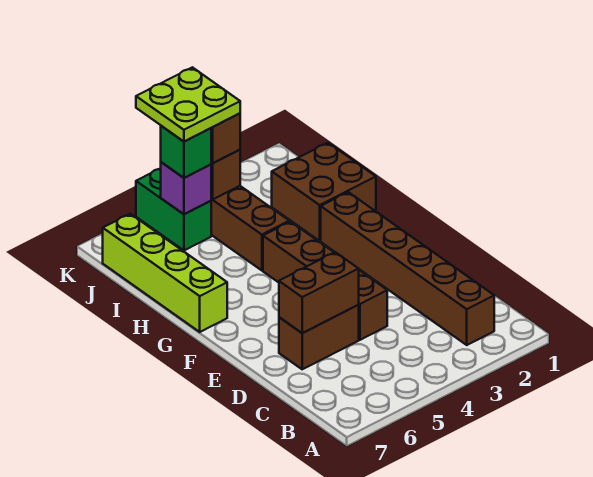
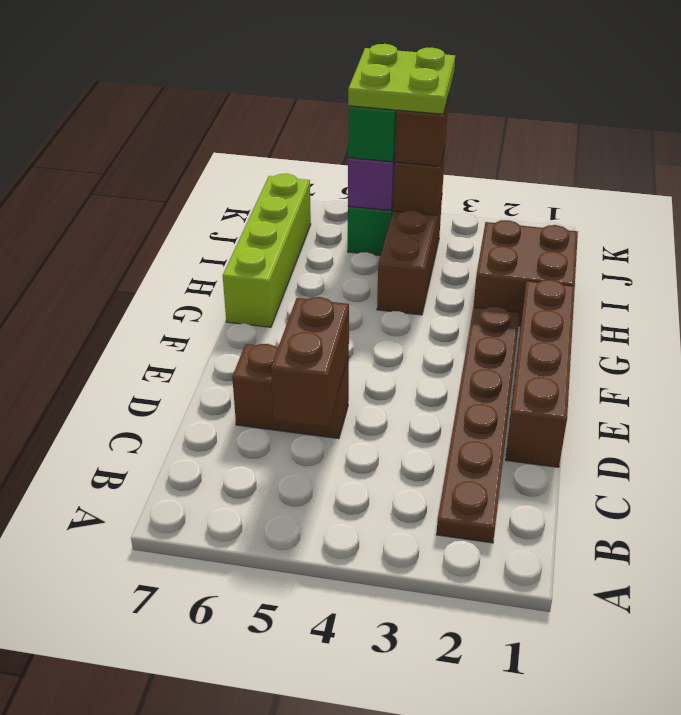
brown 1x6 brick [321,192,494,345] -> brown 1x6 plate [436,307,520,543]
brown 1x4 brick [263,222,387,340] -> brown 1x4 brick moved to [506,280,575,467]
brown 1x2 brick [279,252,359,333] -> brown 1x2 brick turned to [271,297,349,427]

